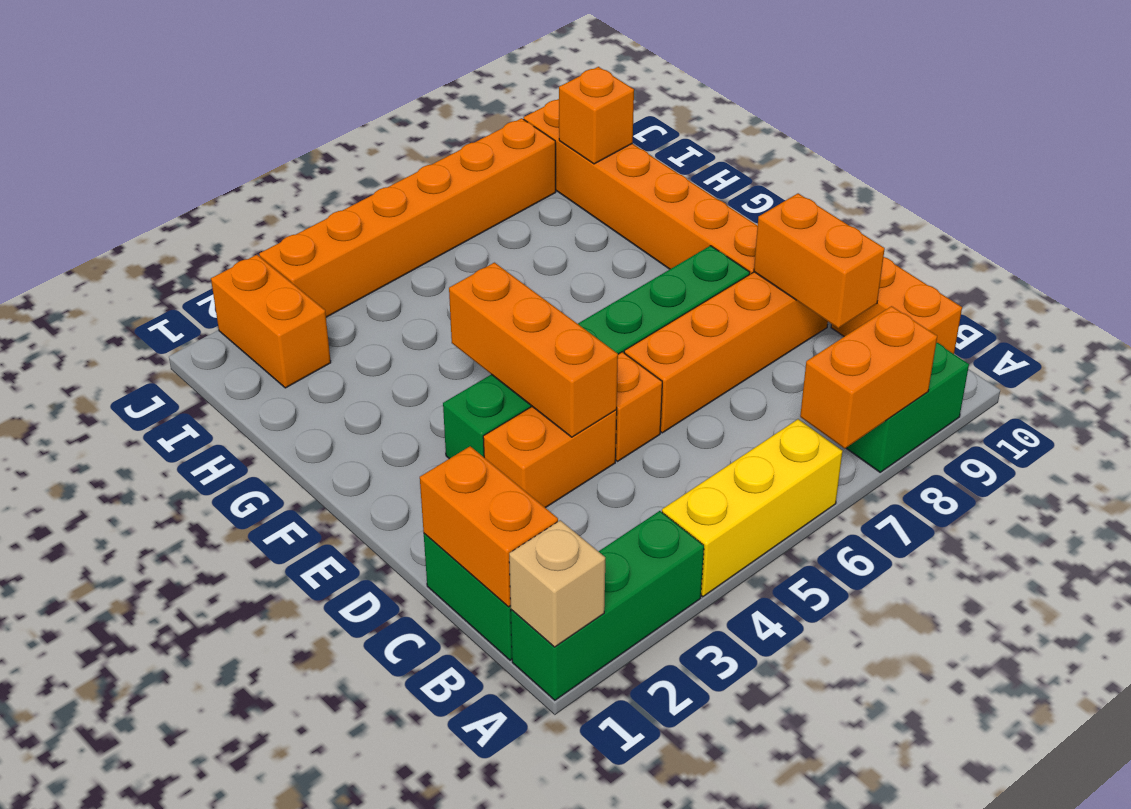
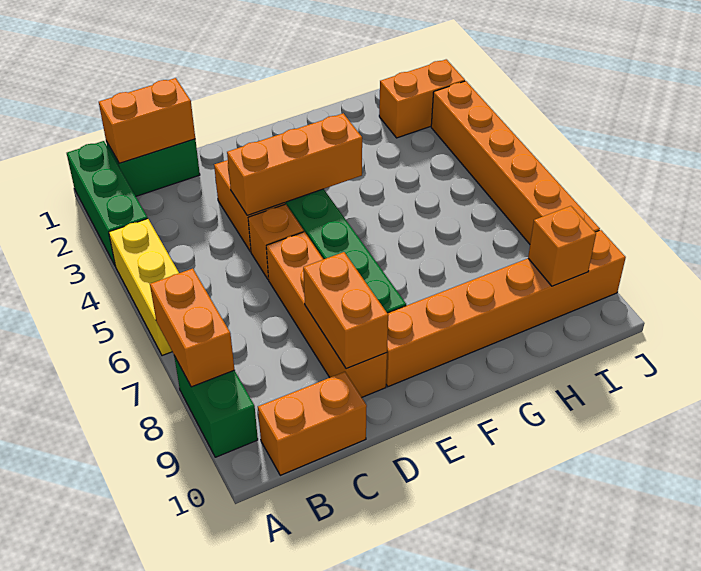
tan 1x1 brick [509,520,605,647] -> none
orange 1x2 brick [754,193,885,328] -> orange 1x2 brick turned to [303,252,388,369]

